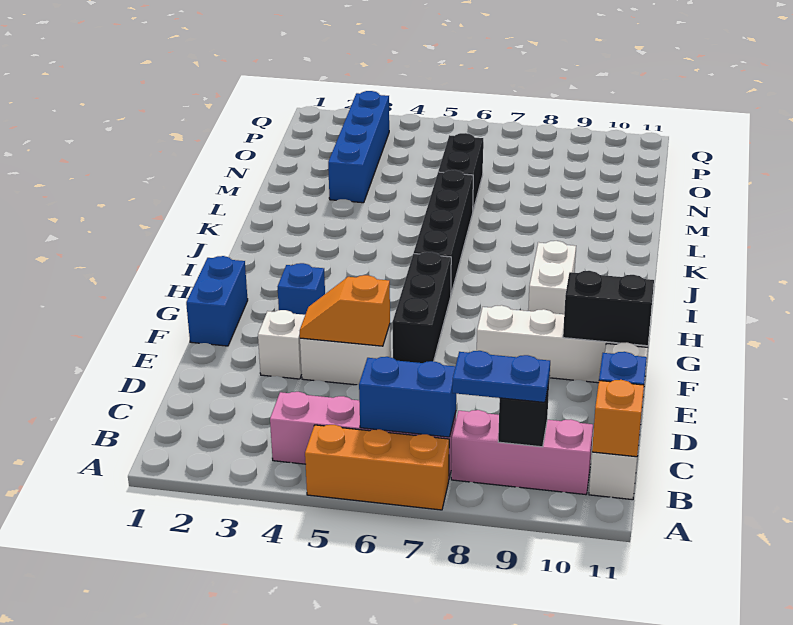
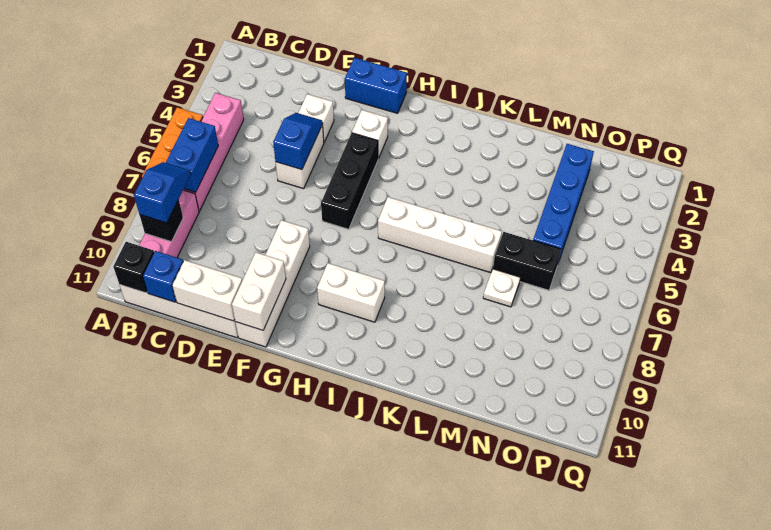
blue 1x2 plate [452,351,550,402] -> blue 1x2 slope [134,162,191,223]
orange 1x1 brick [592,380,644,457] -> black 1x1 brick [113,242,154,293]
none -> white 1x2 brick [172,260,242,321]
orange 1x2 slope [300,275,390,346] -> blue 1x2 slope [273,113,323,170]
black 1x3 brick [393,252,451,363] -> black 1x3 brick turned to [321,133,378,229]
black 1x2 brick [563,271,654,346] -> white 1x2 brick [232,252,286,330]
blue 1x1 brick [277,263,325,315] -> white 1x1 brick [352,110,388,158]
black 1x4 brick [414,170,473,294] -> white 1x4 brick [378,197,502,273]
blue 1x4 brick [328,91,389,203] -> blue 1x4 brick turned to [533,144,594,263]
none -> white 1x1 plate [483,269,520,307]

